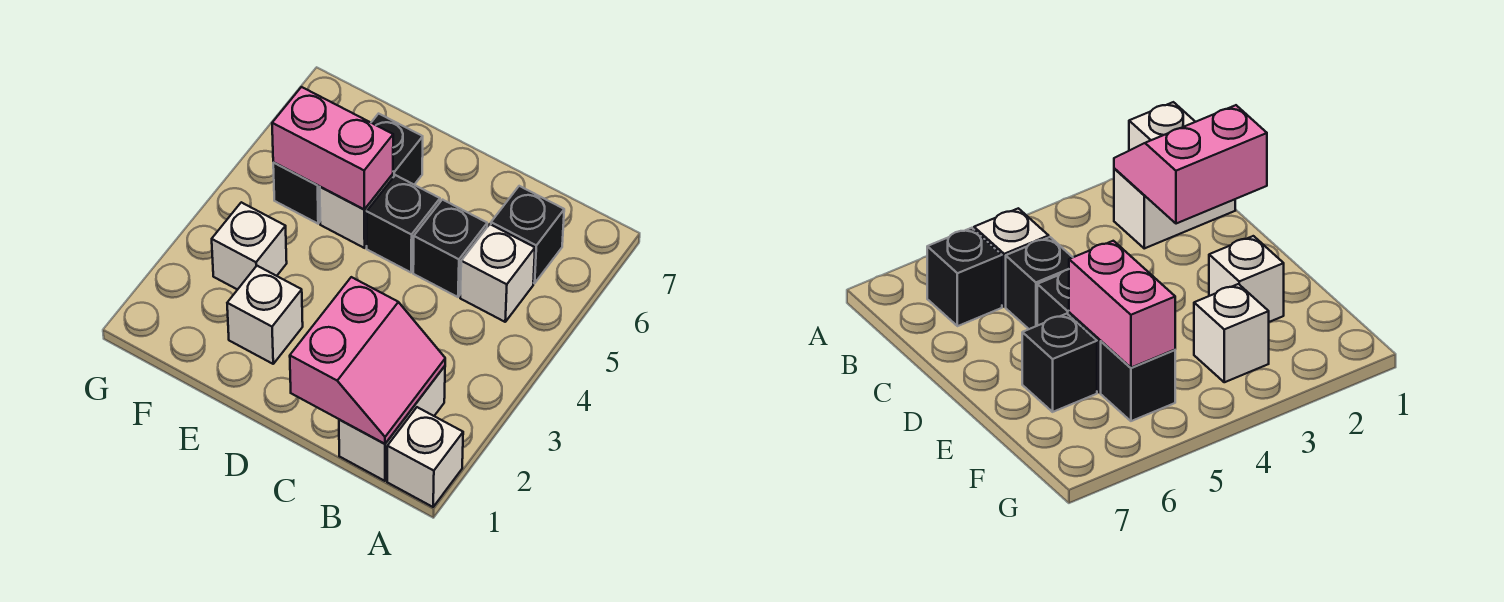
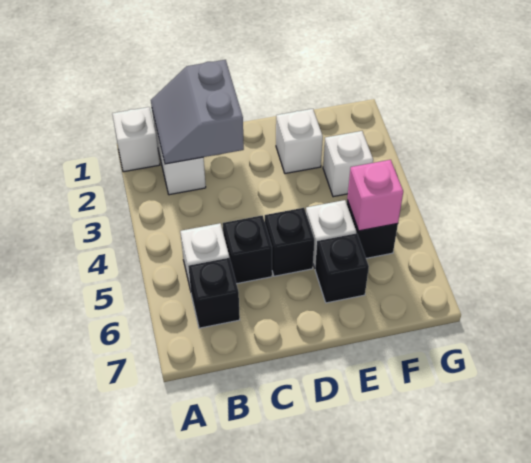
pink 2x2 slope [290,277,445,444] -> grey 2x2 slope [151,60,244,164]
pink 1x2 brick [272,87,393,209] -> pink 1x1 brick [347,160,403,231]

